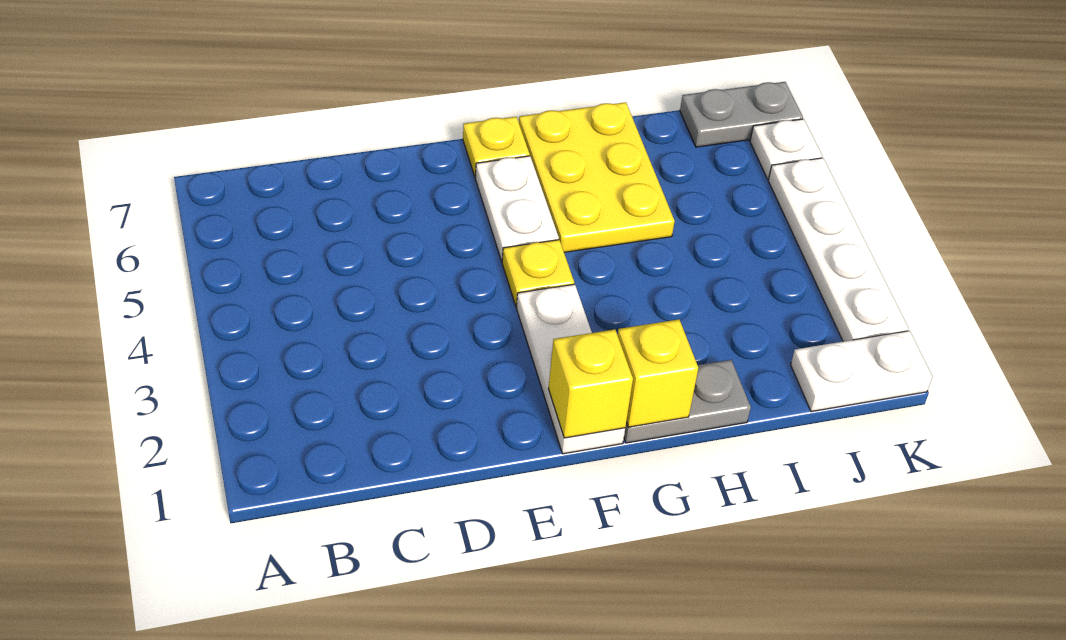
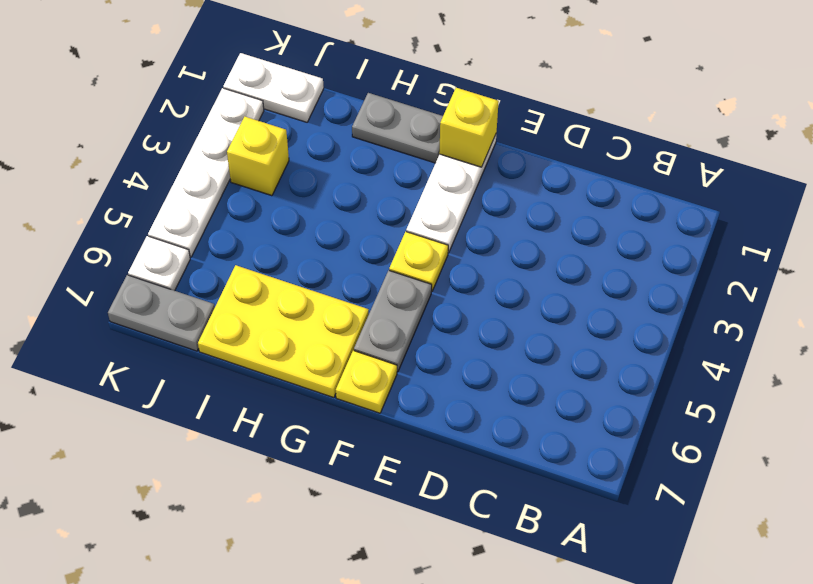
white 1x2 plate [475,156,559,261] -> grey 1x2 plate [354,270,432,372]
yellow 1x1 brick [618,319,698,427] -> yellow 1x1 brick moved to [227,117,289,196]
yellow 2x3 plate [519,102,675,252] -> yellow 2x3 plate turned to [198,265,369,398]

